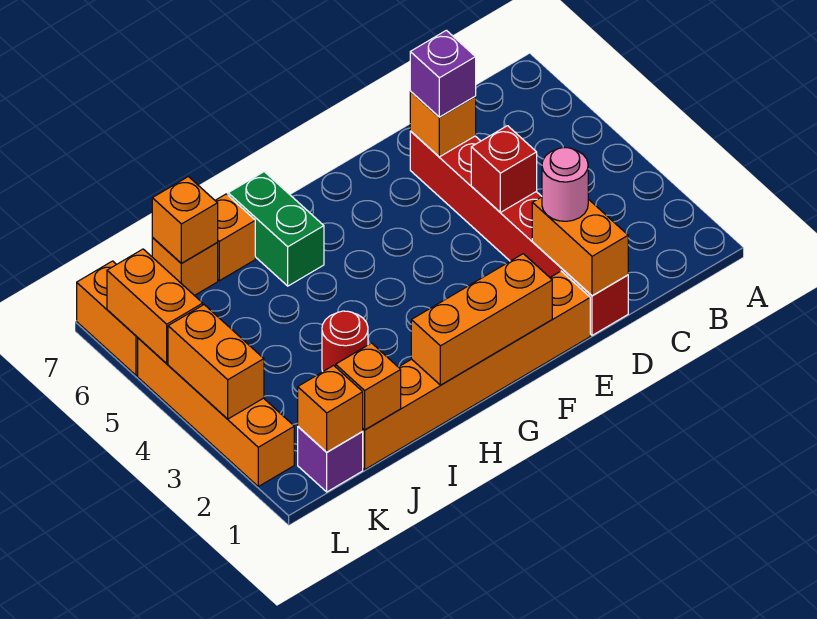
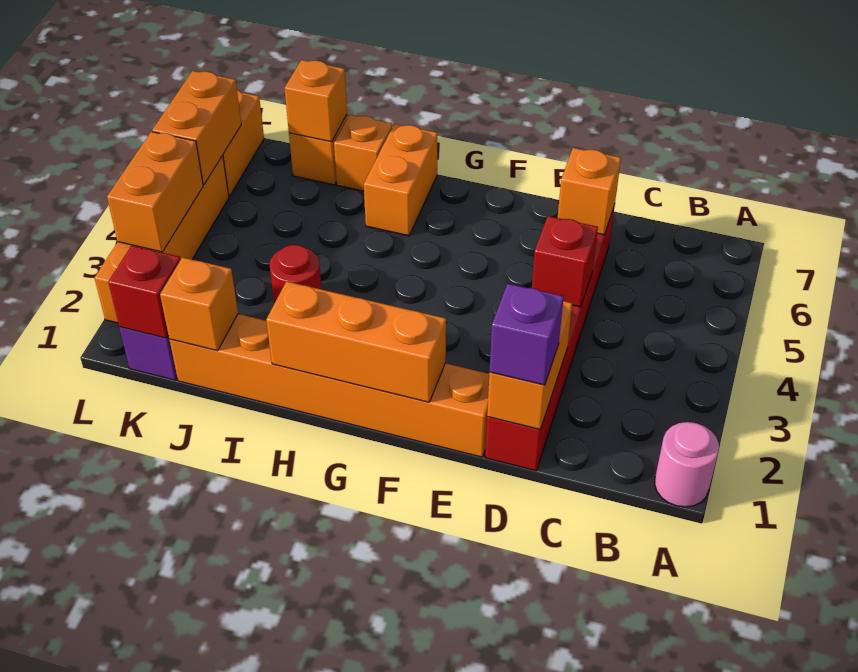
pink 1x1 round brick [542,148,588,221] -> pink 1x1 round brick moved to [655,422,719,507]
purple 1x1 brick [410,30,476,117] -> purple 1x1 brick moved to [490,283,564,385]
green 1x2 brick [228,172,324,286] -> orange 1x2 brick [364,124,437,236]
orange 1x1 brick [298,365,363,452] -> red 1x1 brick [108,246,180,338]

